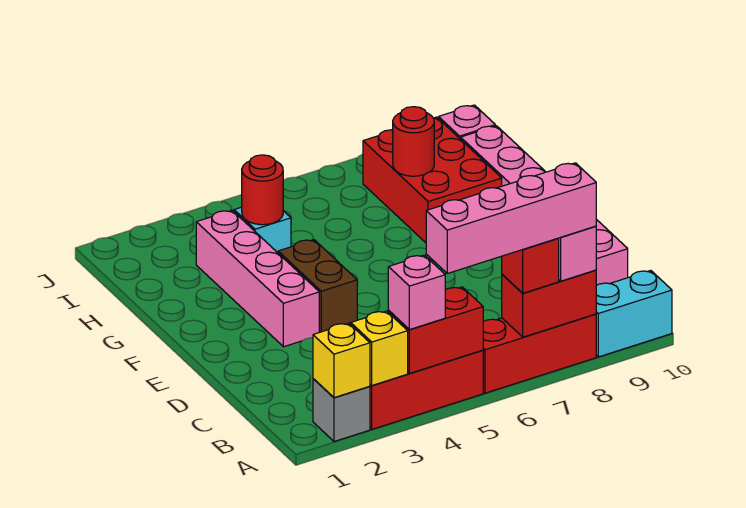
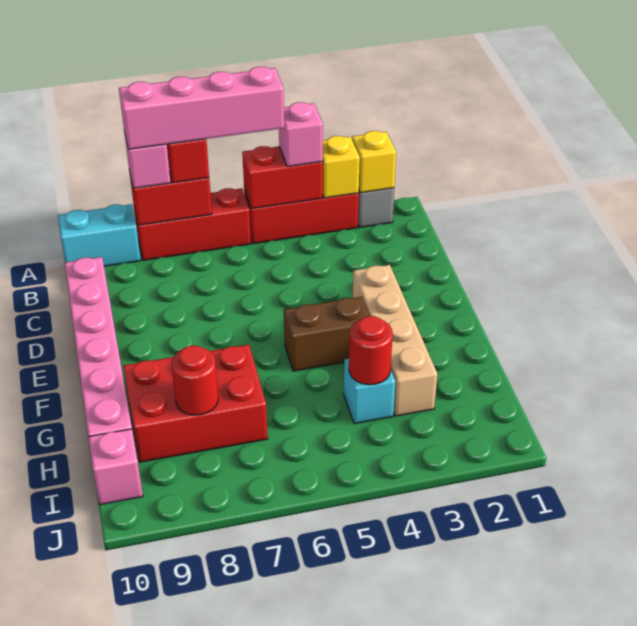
pink 1x4 brick [196,210,319,347] -> tan 1x4 brick [353,265,437,416]
brown 1x2 brick [278,240,357,332] -> brown 1x2 brick turned to [284,297,369,371]
red 2x3 brick [363,117,502,243] -> red 2x3 brick turned to [123,345,268,462]

